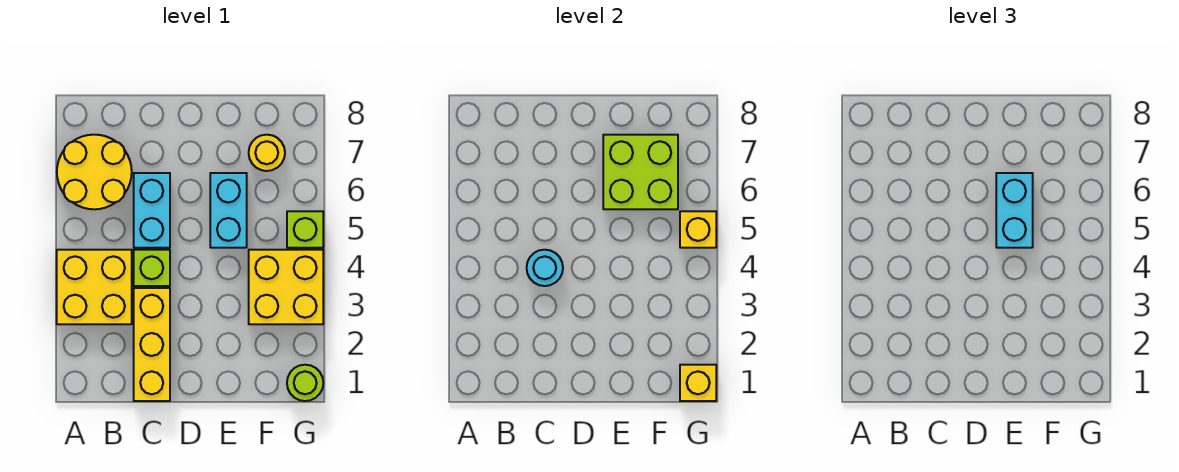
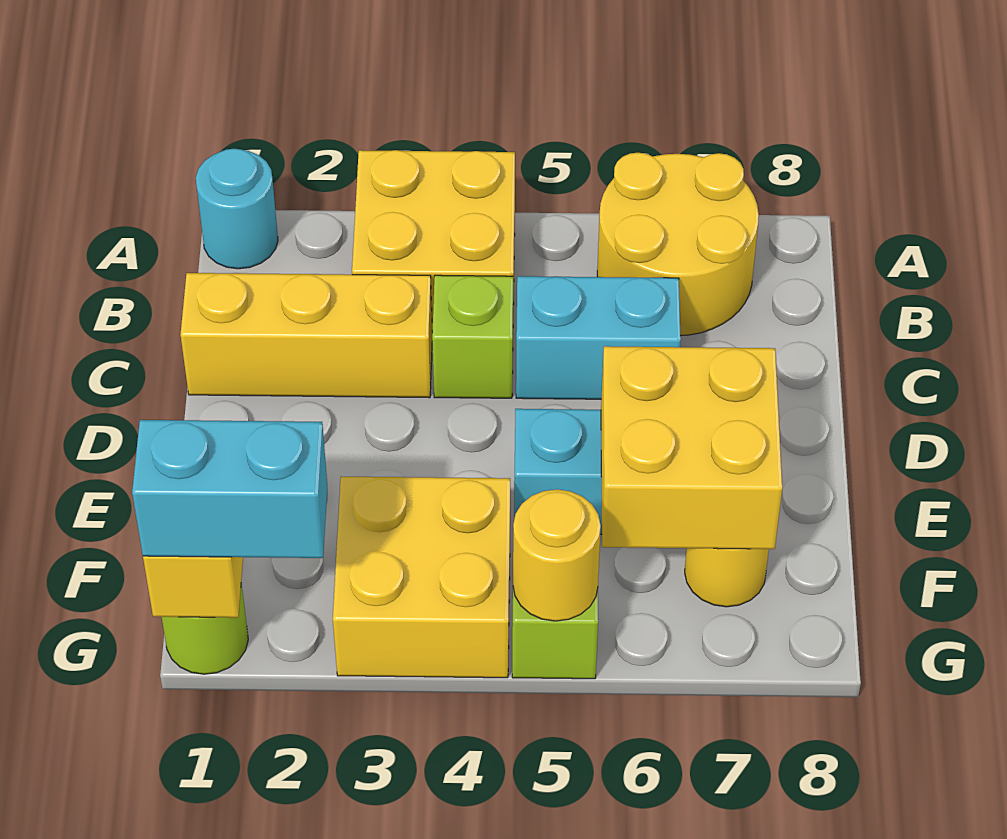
cyan 1x1 round brick [527,250,563,286] -> cyan 1x1 round brick moved to [196,149,278,269]
cyan 1x2 brick [996,173,1033,248] -> cyan 1x2 brick moved to [132,420,327,558]
lime 2x2 brick [603,135,678,209] -> yellow 2x2 brick [601,346,782,549]
yellow 1x1 brick [680,211,716,248] -> yellow 1x1 round brick [513,489,601,621]

